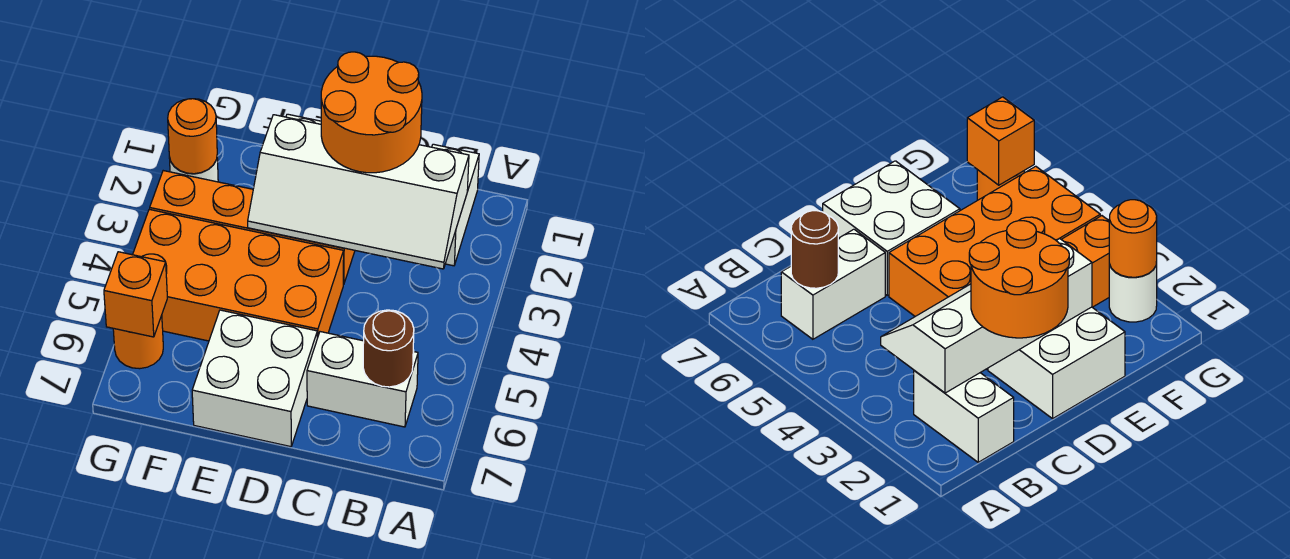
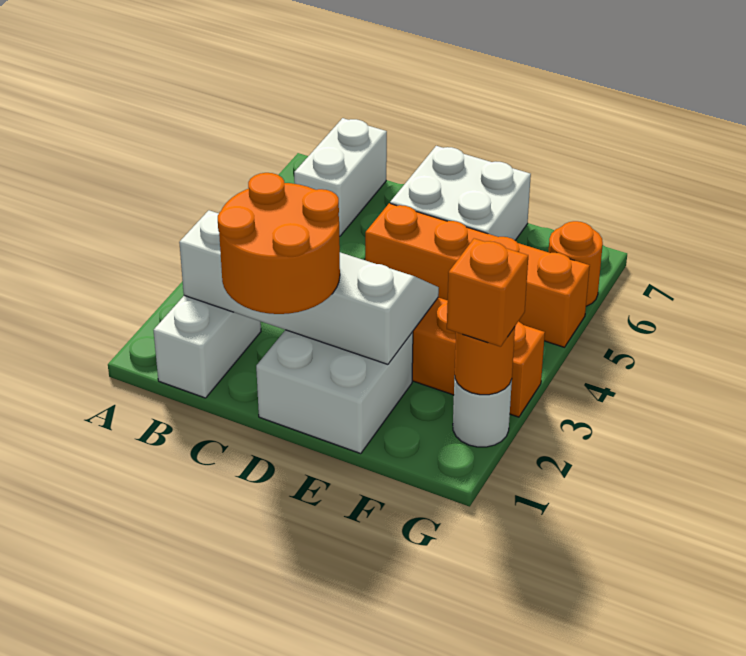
white 1x2 brick [307,332,418,427] -> white 1x2 brick turned to [294,118,387,236]
brown 1x1 round brick [363,310,414,387] -> none
orange 2x4 brick [133,209,344,341] -> orange 1x4 brick [365,203,590,347]
orange 1x1 brick [104,252,167,337] -> orange 1x1 brick moved to [447,238,528,347]

